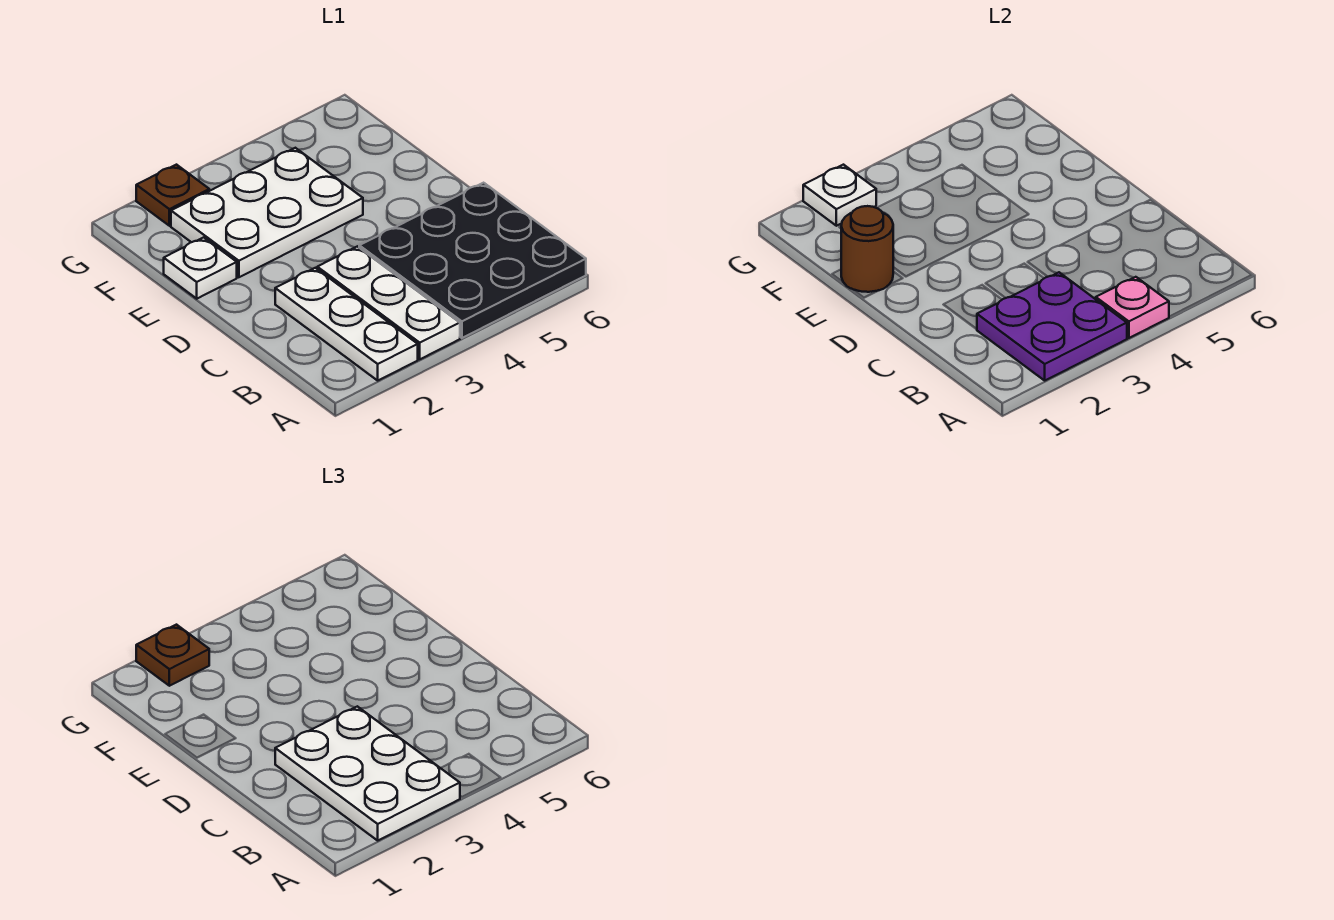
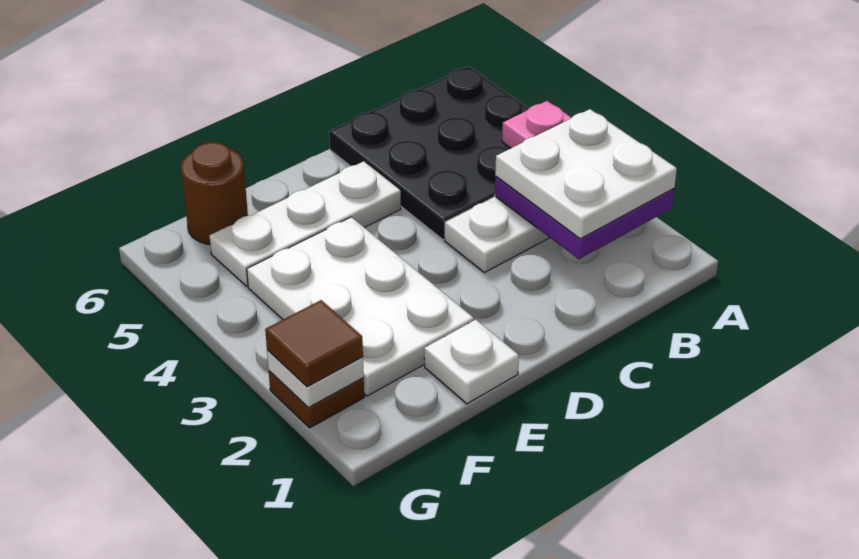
white 1x3 plate [275,268,418,380] -> white 1x3 plate moved to [210,161,401,286]
white 2x3 plate [275,706,460,840] -> white 2x2 plate [495,109,677,239]
brown 1x1 round brick [841,206,893,292] -> brown 1x1 round brick moved to [181,142,248,244]
brown 1x1 plate [136,625,209,686] -> brown 1x1 tile [265,300,363,387]

